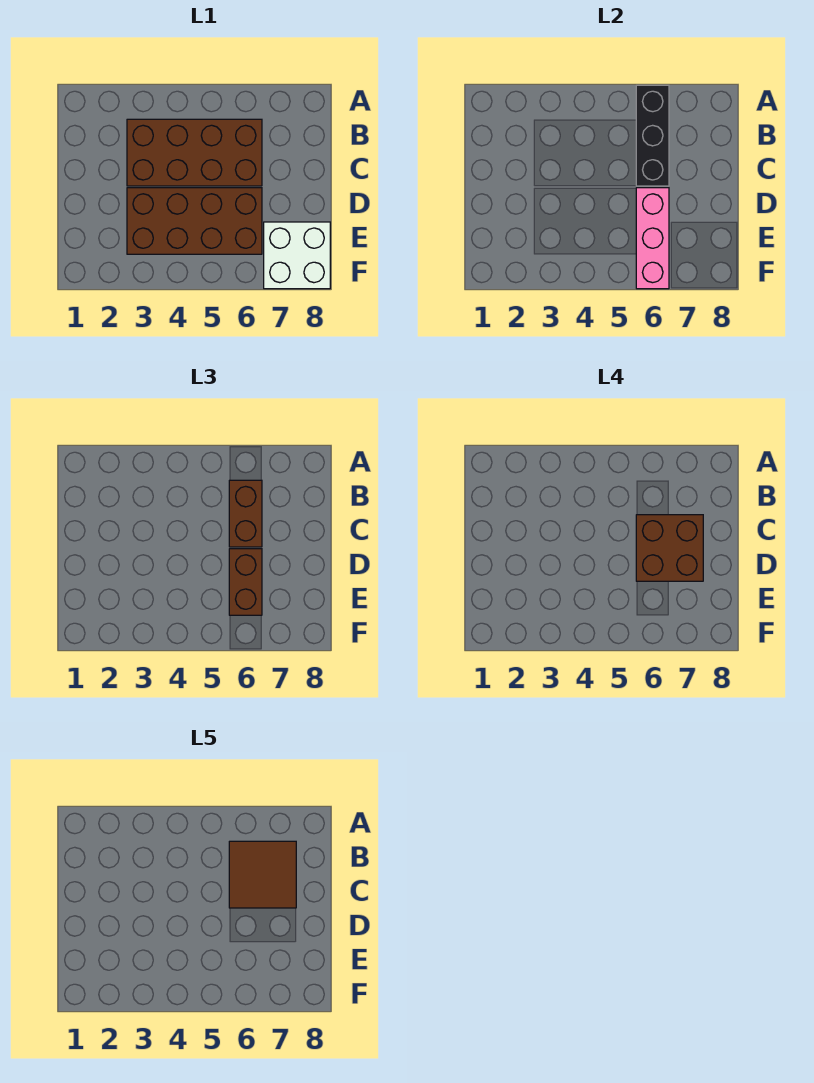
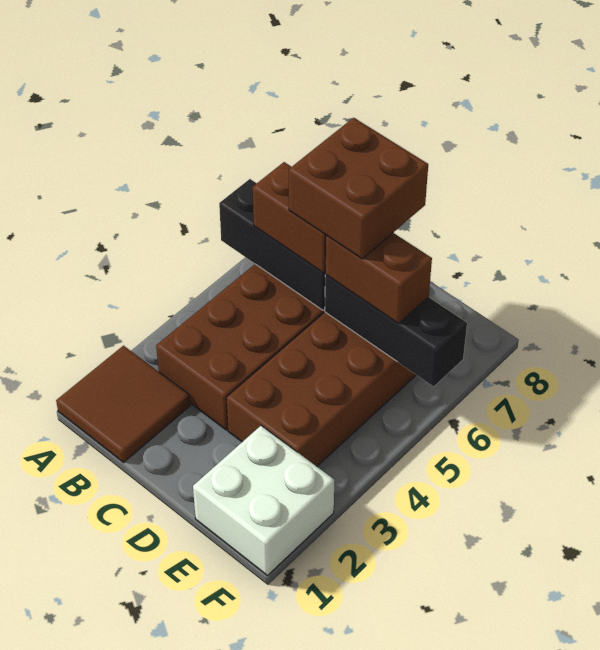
brown 2x2 tile [229,841,296,908] -> brown 2x2 tile moved to [56,346,190,462]
pink 1x3 brick [636,188,669,289] -> black 1x3 brick [324,275,467,386]
white 2x2 brick [264,222,330,289] -> white 2x2 brick moved to [193,426,334,575]

